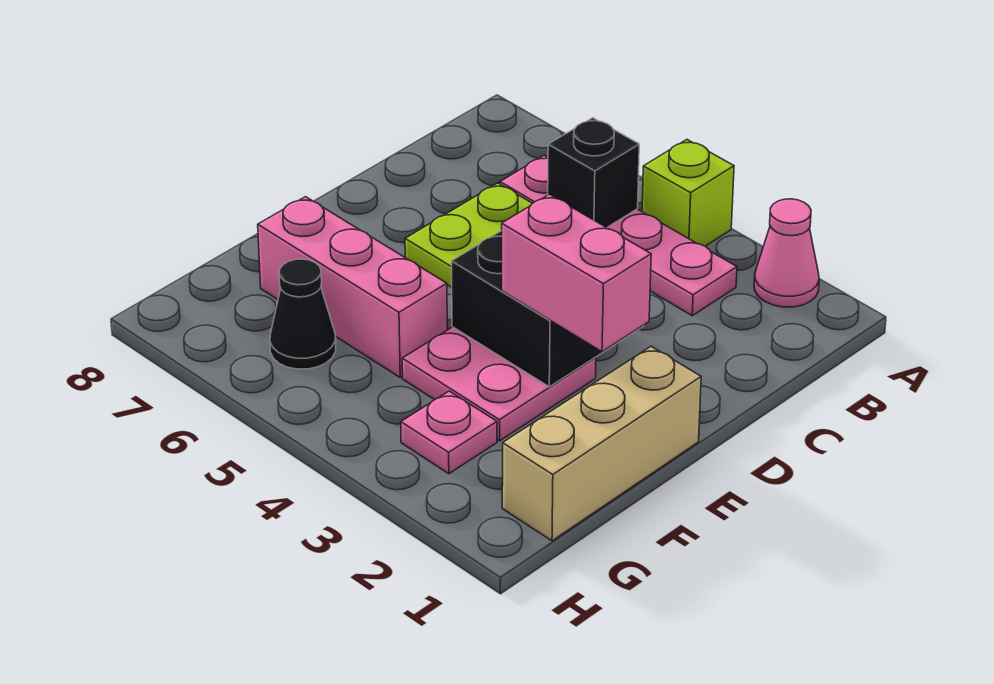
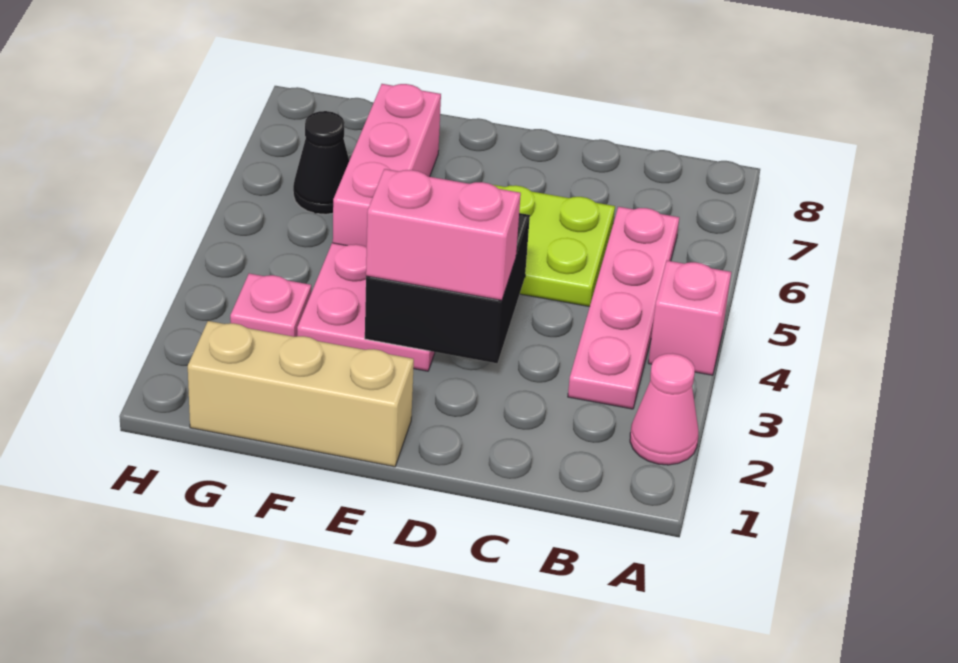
lime 1x1 brick [642,140,734,246] -> pink 1x1 brick [648,261,731,375]
black 1x1 brick [548,118,639,228] -> none
pink 1x2 brick [502,194,651,352] -> pink 1x2 brick turned to [366,169,521,300]

